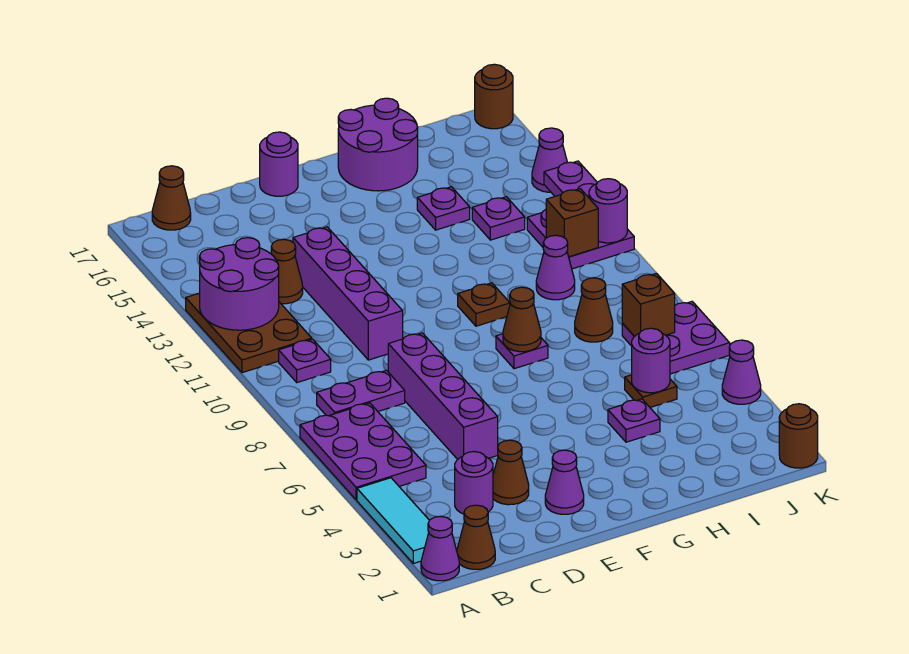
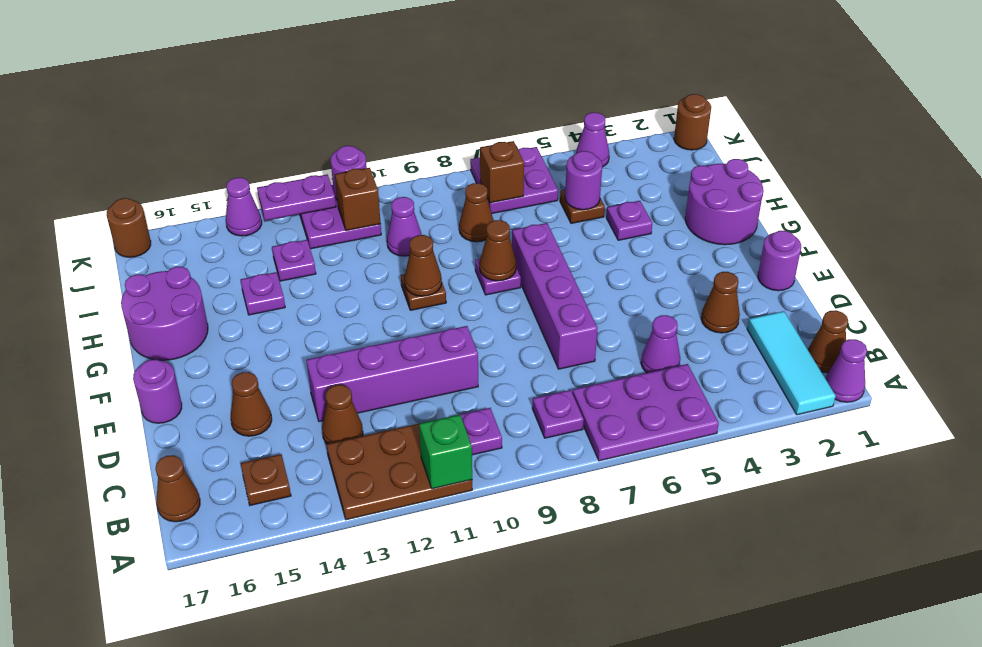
cyan 1x3 tile [357,478,430,563] -> cyan 1x3 tile turned to [747,311,836,415]
none -> green 1x1 brick [419,415,472,489]
purple 2x2 round brick [200,238,279,330] -> purple 2x2 round brick moved to [685,159,764,245]
purple 1x2 plate [317,370,405,416] -> purple 1x1 plate [532,390,584,438]
none -> brown 1x1 plate [240,454,291,505]
purple 1x1 round brick [455,452,493,514] -> purple 1x1 round brick moved to [758,231,801,291]
purple 1x4 brick [388,333,498,459] -> purple 1x4 brick turned to [512,223,598,369]
none -> brown 1x1 cone [231,372,272,436]
purple 1x1 cone [545,450,584,514] -> purple 1x1 cone moved to [641,315,680,373]
none -> brown 1x1 cone [404,235,442,296]

